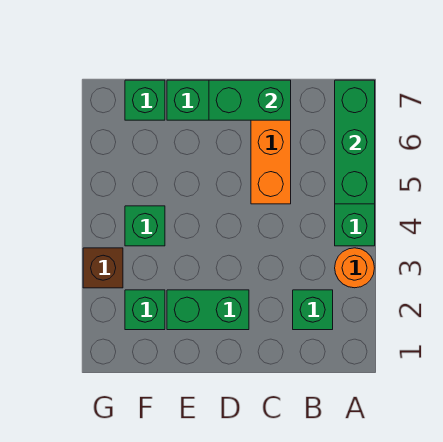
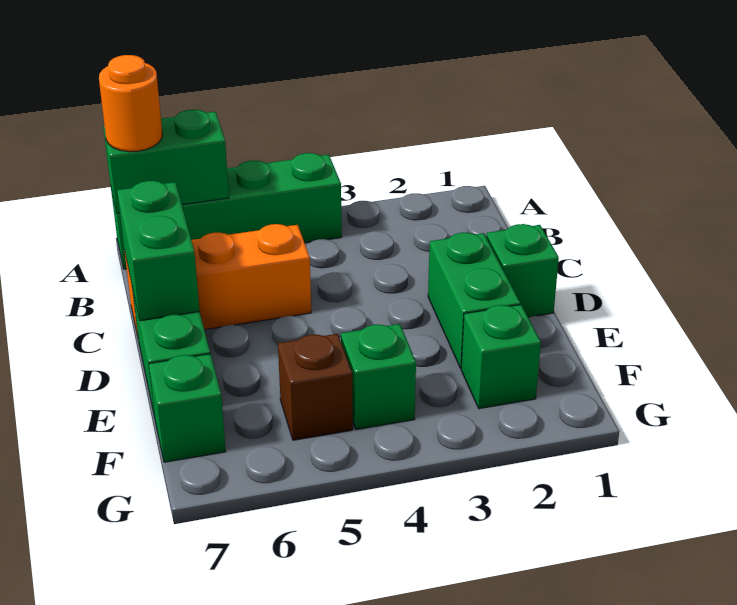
orange 1x1 round brick [335,248,374,288] -> orange 1x1 round brick moved to [99,55,162,152]
green 1x3 brick [335,80,375,204] -> green 1x2 brick [103,110,229,214]
green 1x1 brick [293,290,333,330] -> green 1x1 brick moved to [486,224,559,317]
brown 1x1 brick [83,248,123,288] -> brown 1x1 brick moved to [278,334,353,440]

